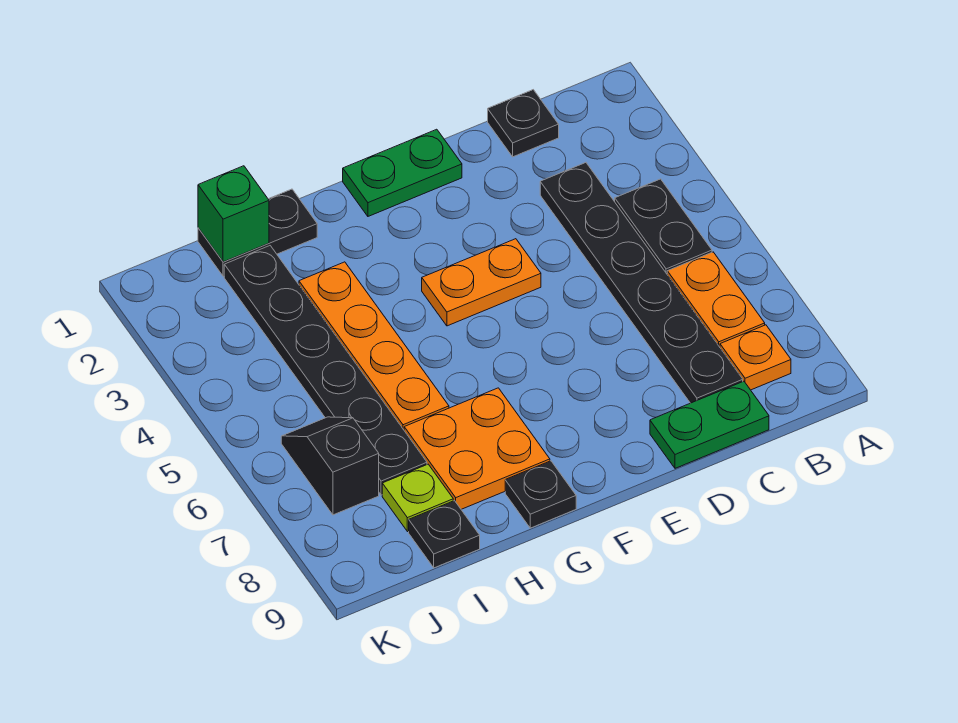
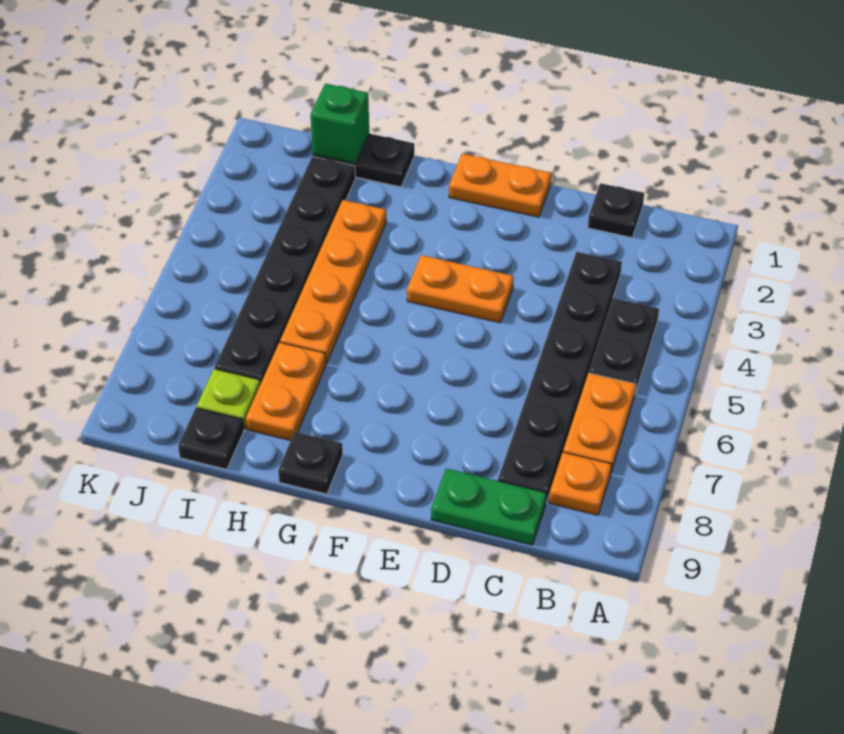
green 1x2 plate [343,129,462,216] -> orange 1x2 plate [449,154,551,217]
orange 2x2 plate [404,388,550,509] -> orange 1x2 plate [246,342,326,441]
black 1x2 slope [281,417,379,515] -> none

